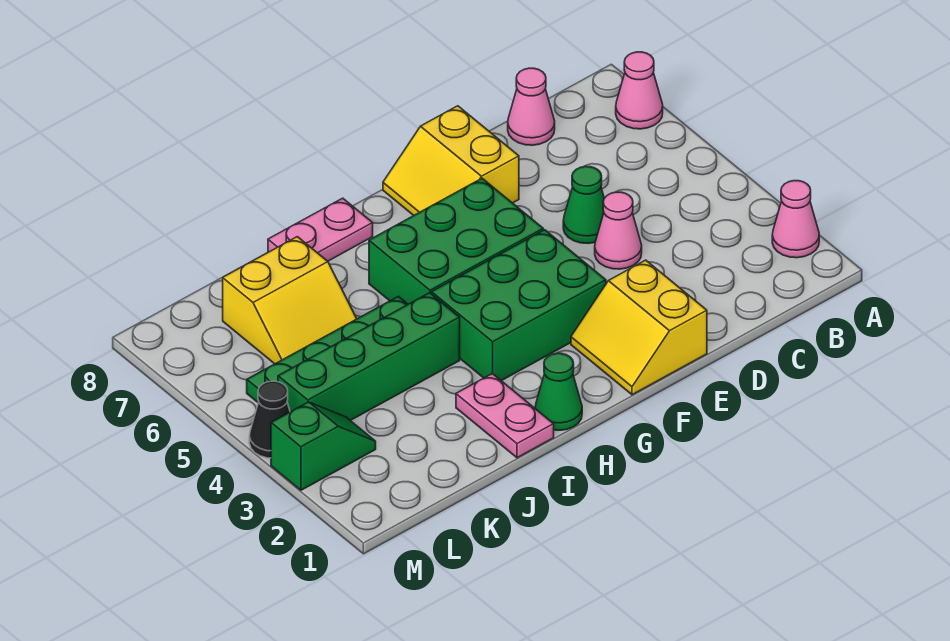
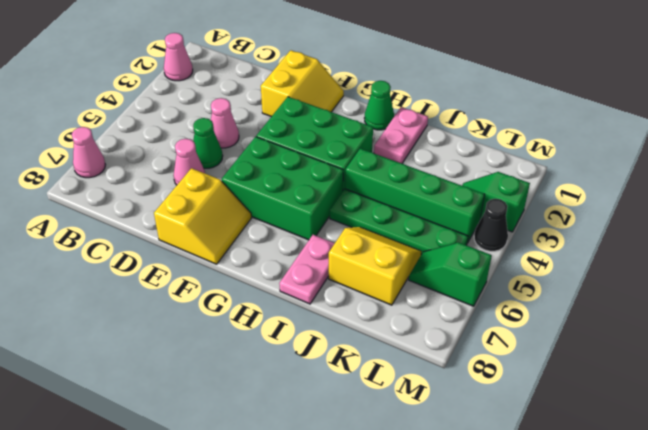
pink 1x1 cone [508,68,555,145] -> pink 1x1 cone moved to [174,139,205,185]
pink 1x2 plate [268,198,373,261] -> pink 1x2 plate turned to [279,235,335,304]
none -> green 1x2 slope [409,242,492,306]

